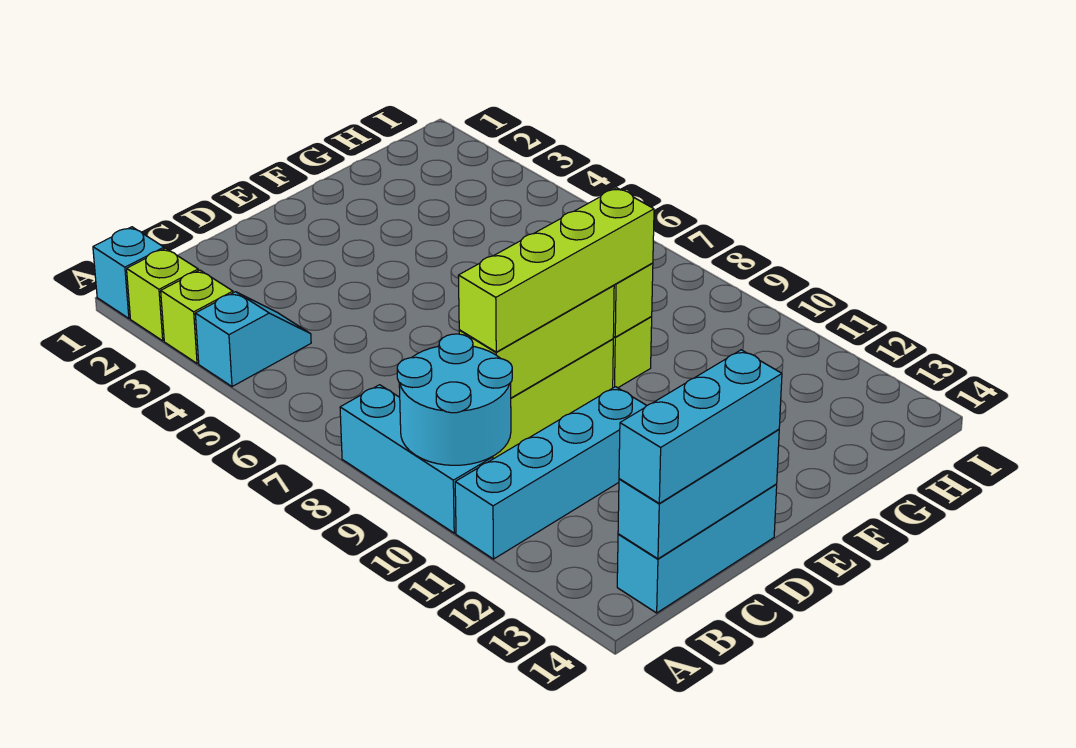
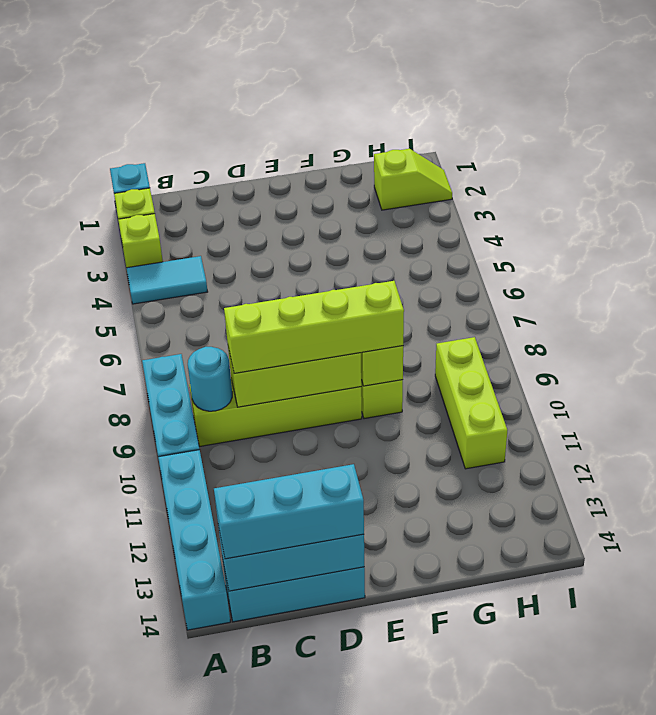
cyan 1x2 slope [195,292,311,387] -> cyan 1x2 tile [126,256,208,304]
cyan 2x2 round brick [397,334,512,465] -> cyan 1x1 round brick [188,347,232,411]
cyan 1x4 brick [455,387,647,559] -> cyan 1x4 brick turned to [158,450,230,630]
none -> lime 1x2 slope [374,149,452,210]
none -> lime 1x3 brick [435,337,507,469]

